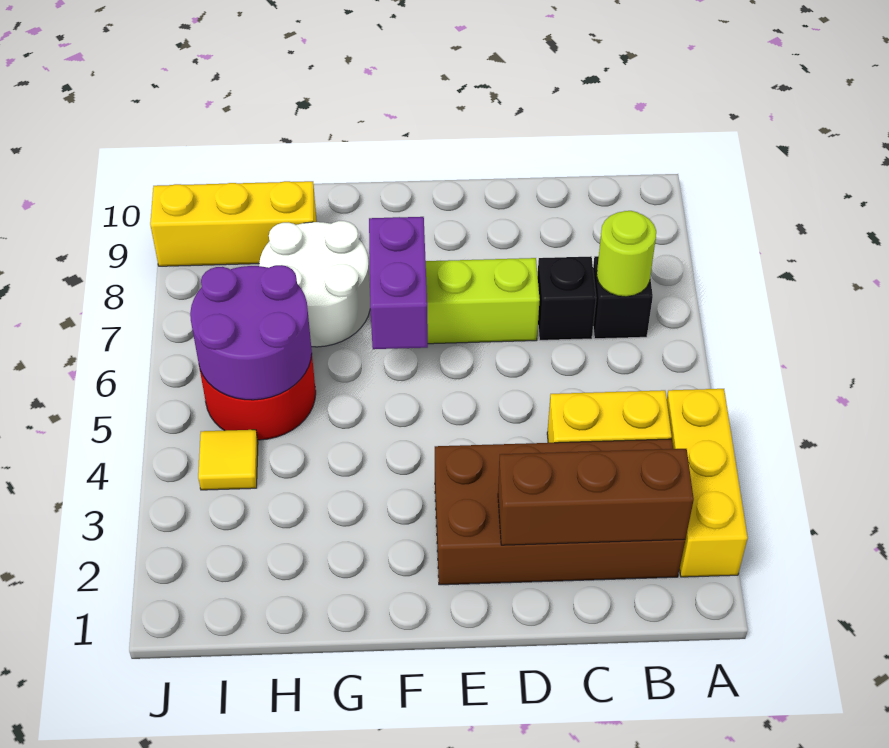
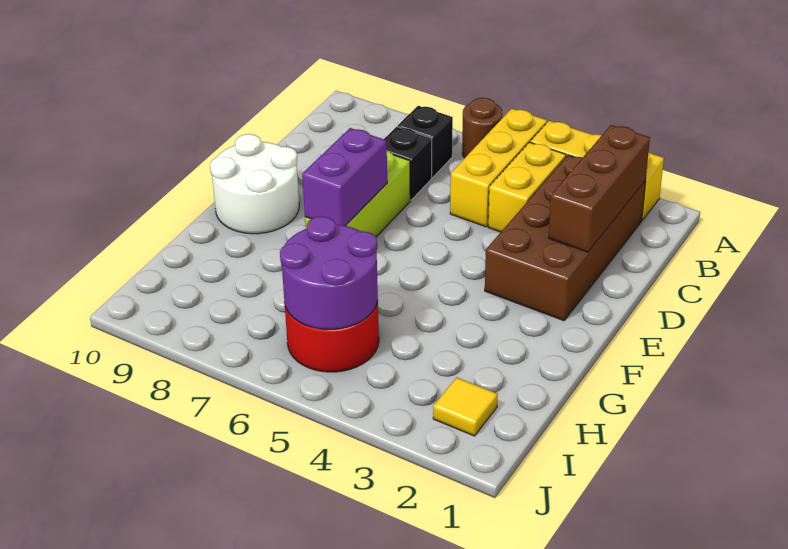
none -> brown 1x1 round brick [462,98,502,158]
lime 1x1 round brick [597,211,656,297] -> none
purple 1x2 brick [369,217,428,349] -> purple 1x2 brick turned to [302,128,387,226]
white 2x2 round brick [259,221,370,347] -> white 2x2 round brick moved to [210,134,299,234]
yellow 1x3 brick [150,181,317,266] -> yellow 1x3 brick moved to [450,109,547,227]
yellow 1x1 tile [198,430,258,490] -> yellow 1x1 tile moved to [433,377,498,436]

